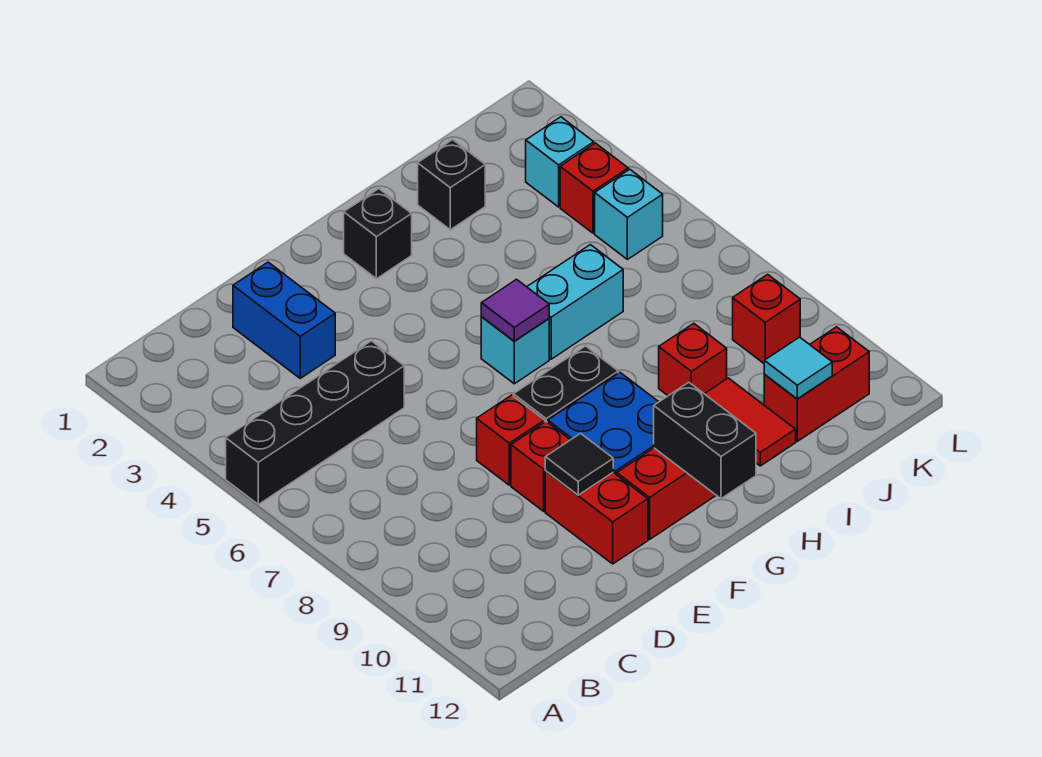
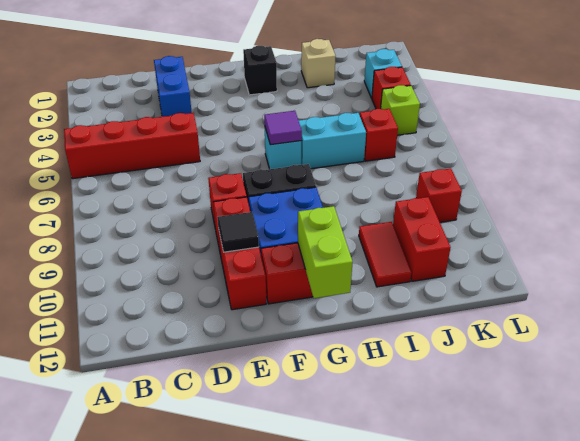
black 1x4 brick [226,341,404,504] -> red 1x4 brick [64,113,200,179]
black 1x2 brick [654,382,756,499] -> lime 1x2 brick [298,206,353,298]
black 1x1 brick [418,140,485,230] -> tan 1x1 brick [301,39,336,88]
red 1x1 brick [659,323,727,396] -> red 1x1 brick moved to [360,109,398,161]
red 1x2 brick [764,327,869,441] -> red 1x2 brick turned to [393,197,451,281]
cyan 1x1 tile [764,337,832,399] -> none
cyan 1x1 brick [595,169,663,259] -> lime 1x1 brick [381,85,420,135]

